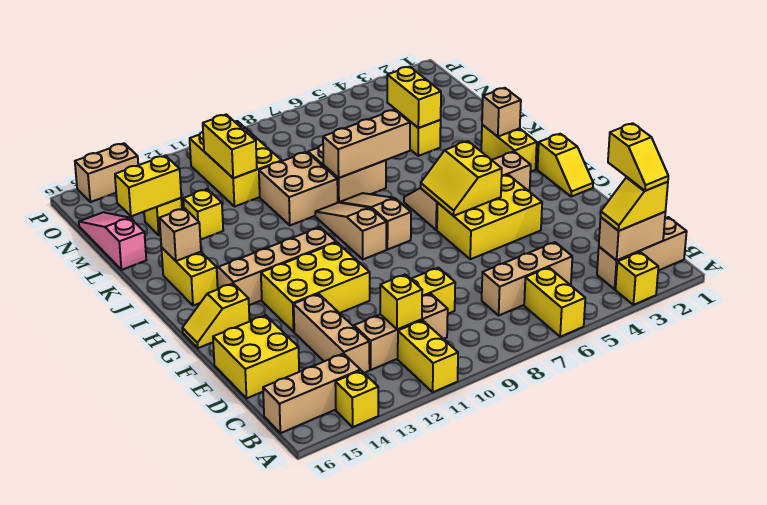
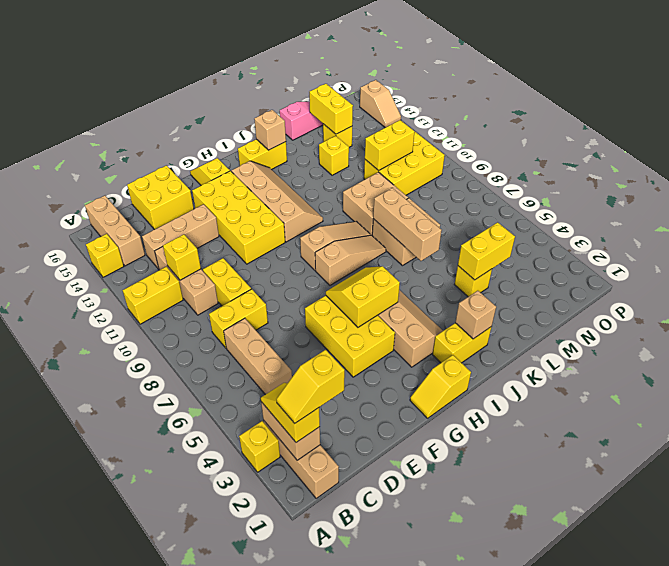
yellow 1x2 brick [524,267,585,337] -> yellow 1x2 brick moved to [209,289,268,348]
yellow 2x3 brick [261,242,370,332] -> yellow 2x4 brick [192,171,285,264]
tan 1x2 brick [75,143,138,202] -> tan 1x2 slope [360,80,401,128]

